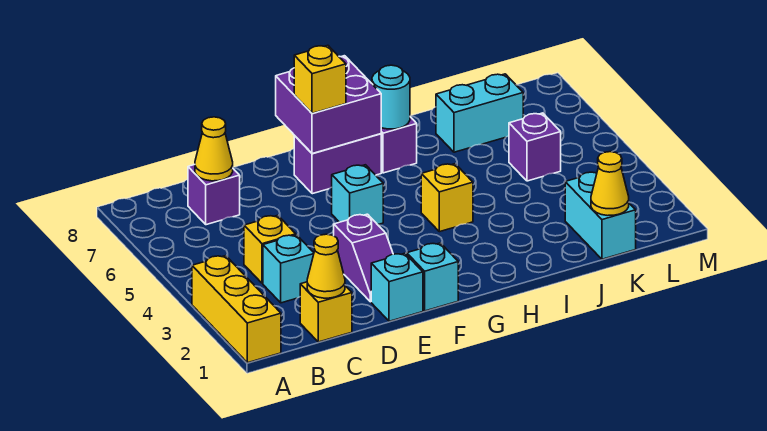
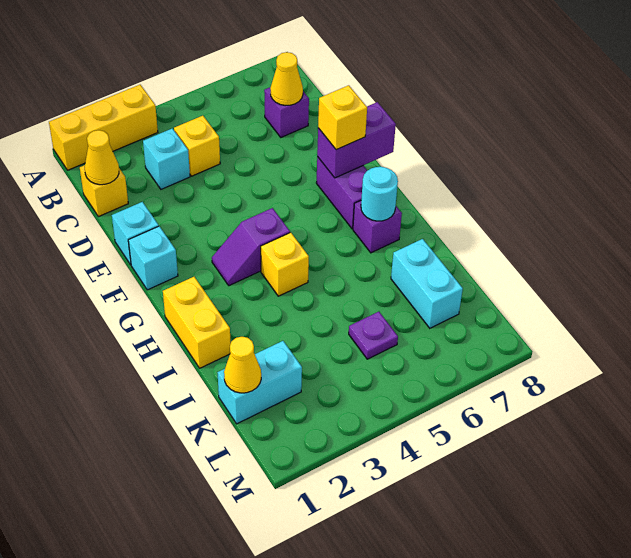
purple 1x2 slope [334,214,393,302] -> purple 1x2 slope moved to [212,208,290,286]
cyan 1x1 brick [332,165,383,225] -> none
purple 2x2 brick [276,56,381,154] -> purple 1x2 brick [317,102,396,178]
none -> yellow 1x2 brick [163,277,231,368]
purple 1x1 brick [509,113,561,181] -> purple 1x1 plate [349,312,398,359]

